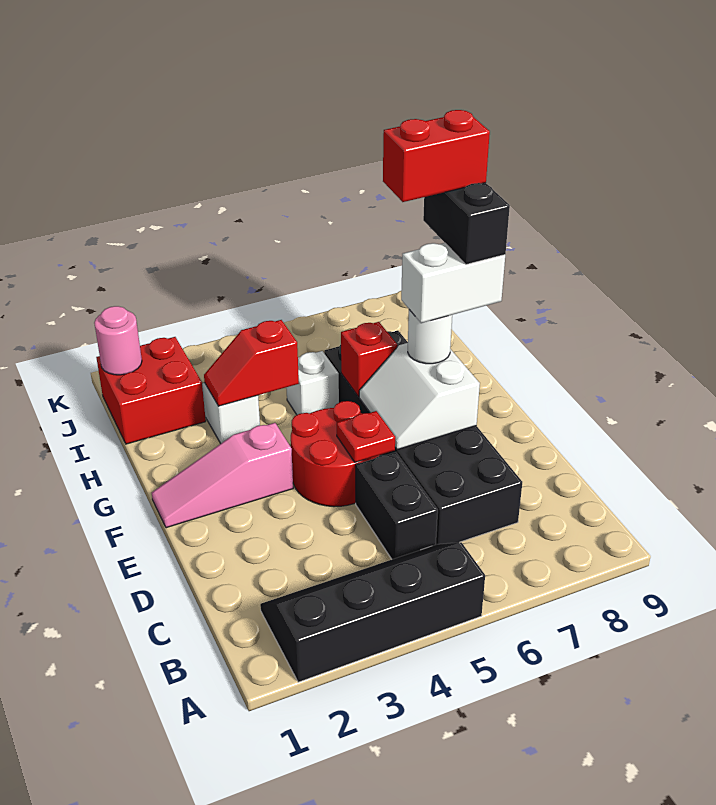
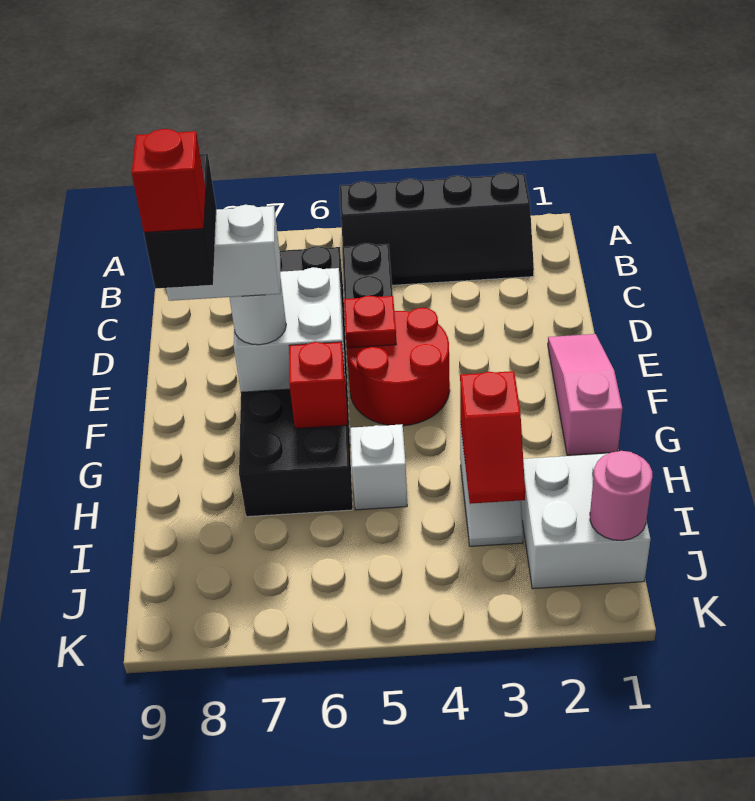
white 2x2 slope [359,343,480,450] -> white 2x2 brick [234,267,346,392]
pink 1x3 slope [152,423,293,528] -> pink 1x3 slope turned to [548,334,623,455]
red 1x2 brick [383,110,490,202] -> red 1x1 brick [132,129,206,232]
red 1x2 slope [204,320,299,406] -> red 1x2 slope turned to [460,371,525,504]
red 2x2 brick [96,337,206,444] -> white 2x2 brick [521,453,650,589]

